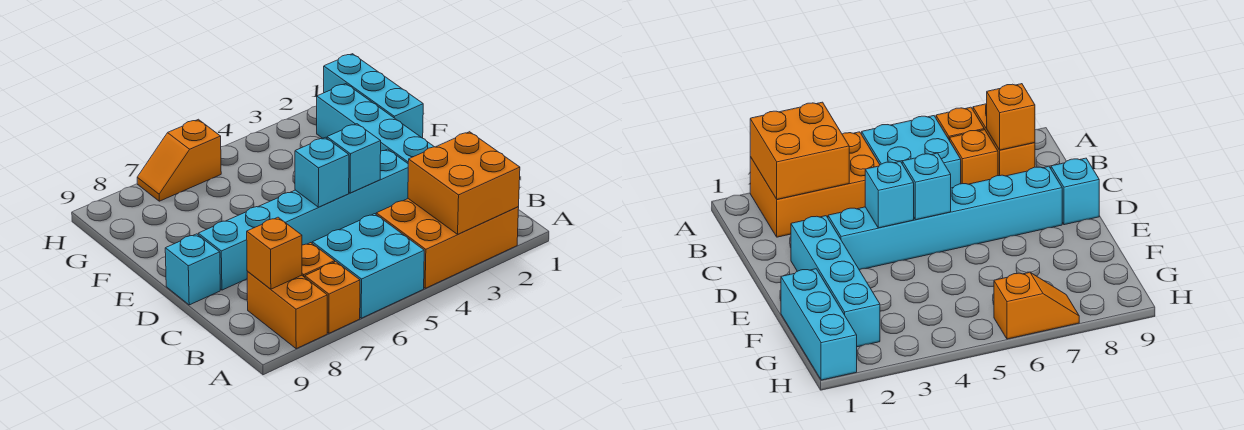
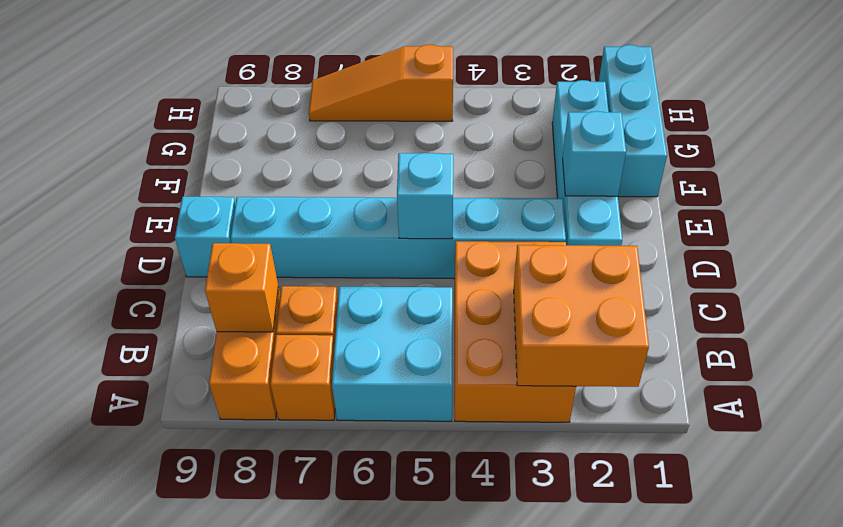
orange 2x3 brick [376,199,519,288] -> orange 2x3 brick turned to [455,241,576,422]
cyan 1x1 brick [327,124,381,193] -> cyan 1x1 brick moved to [563,111,626,196]
orange 1x2 slope [137,119,221,201] -> orange 1x3 slope [309,45,453,121]

